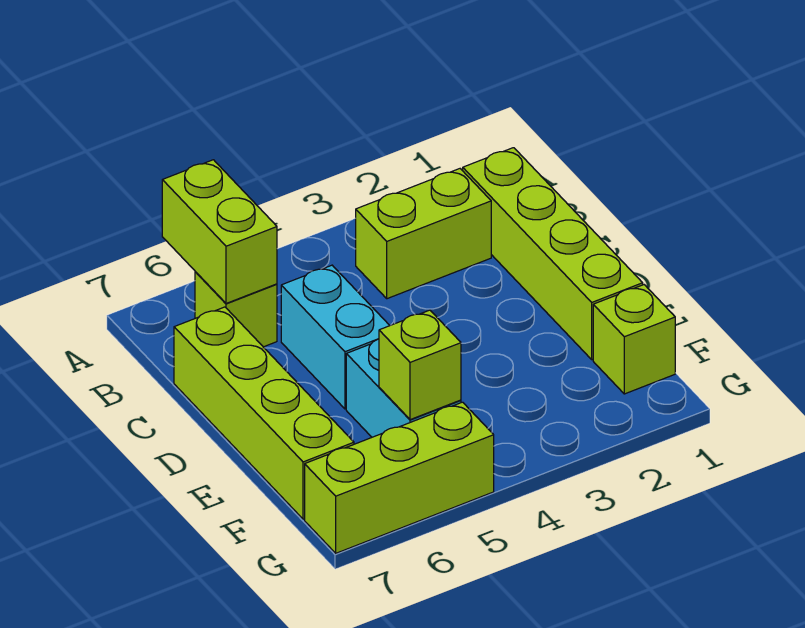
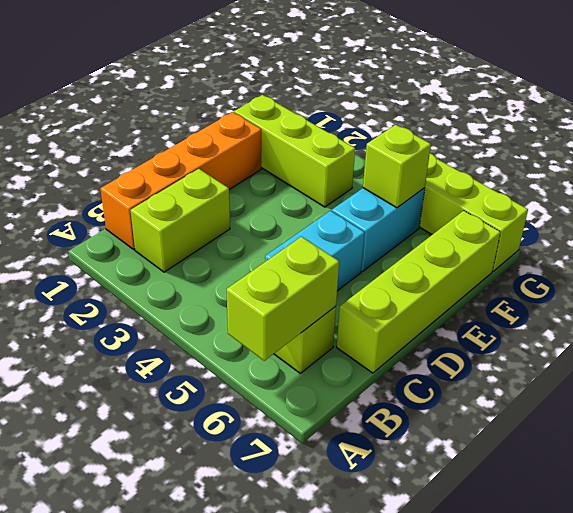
lime 1x4 brick [463,148,643,360] -> orange 1x4 brick [100,112,261,249]
lime 1x2 brick [356,169,491,299] -> lime 1x2 brick turned to [131,169,230,272]
lime 1x1 brick [593,285,675,394] -> lime 1x3 brick [234,95,355,207]

